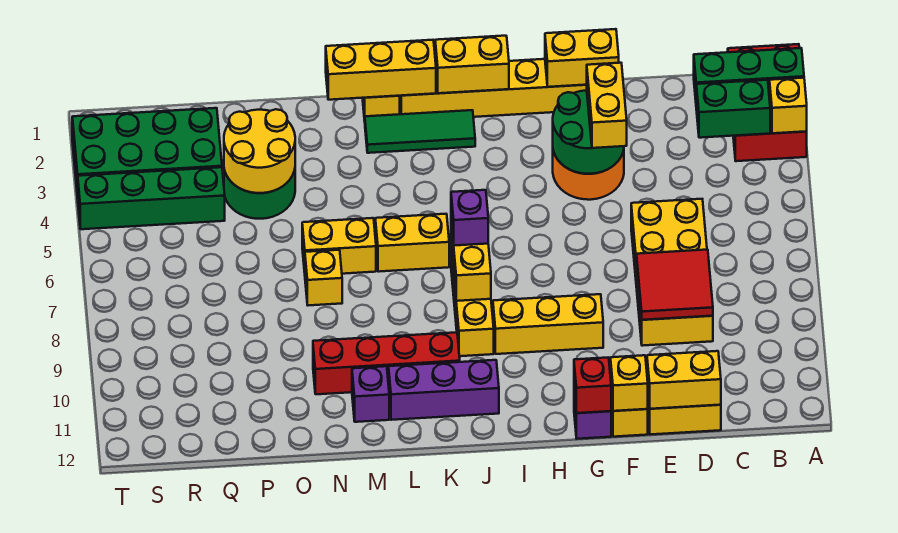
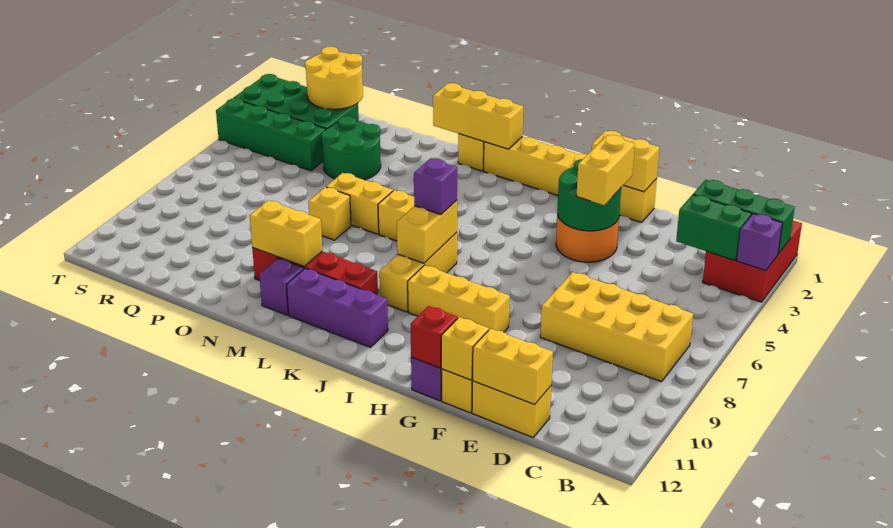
yellow 1x1 brick [770,78,807,133] -> purple 1x1 brick [737,214,782,271]
yellow 2x4 brick [631,199,713,346] -> yellow 2x4 brick turned to [540,272,693,382]
red 2x2 tile [636,250,713,320] -> none
yellow 1x2 brick [435,36,509,93] -> yellow 1x2 brick moved to [250,200,322,266]
green 1x3 tile [365,110,475,153] -> none
yellow 2x2 round brick [224,109,295,193] -> yellow 2x2 round brick moved to [305,46,363,109]

